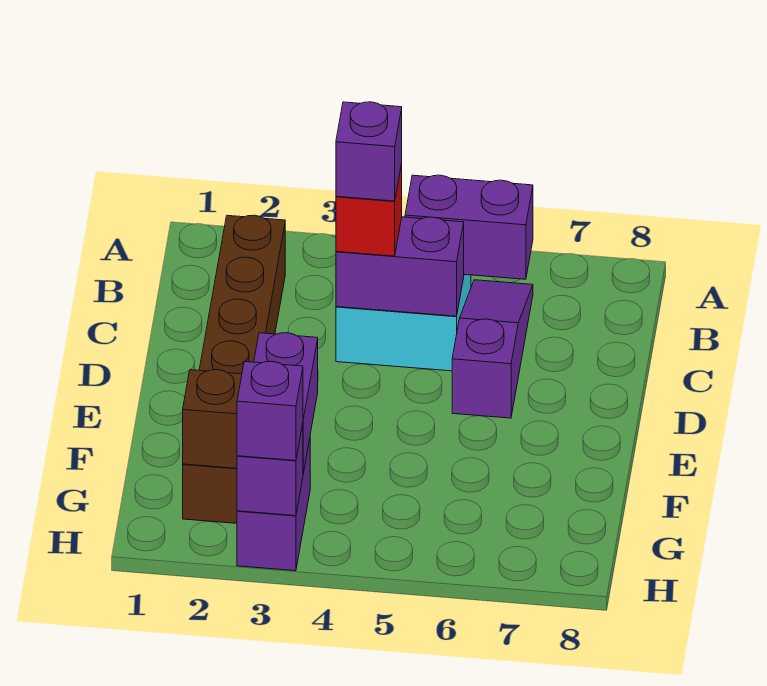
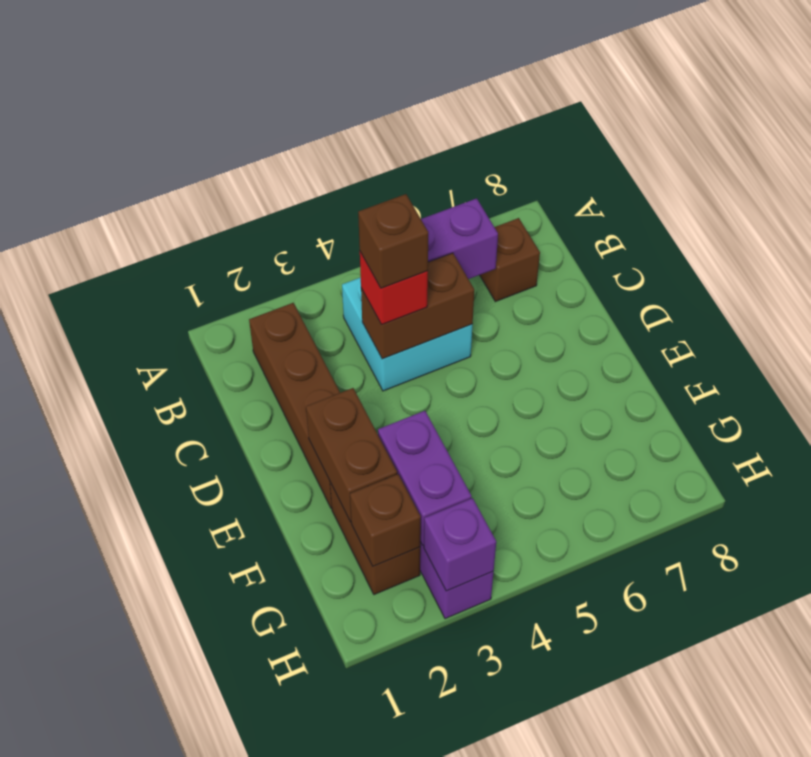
purple 1x3 slope [452,280,533,418] -> none
none -> brown 1x1 brick [480,218,540,302]
purple 1x2 brick [336,217,464,316] -> brown 1x2 brick [361,253,474,359]
purple 1x1 brick [336,102,402,201] -> brown 1x1 brick [358,194,428,288]
none -> brown 1x2 brick [306,388,397,522]
purple 1x1 brick [237,361,303,461] -> none

